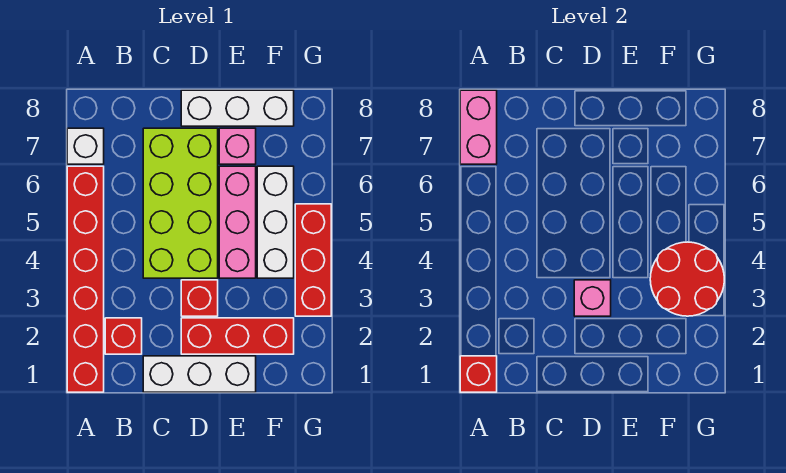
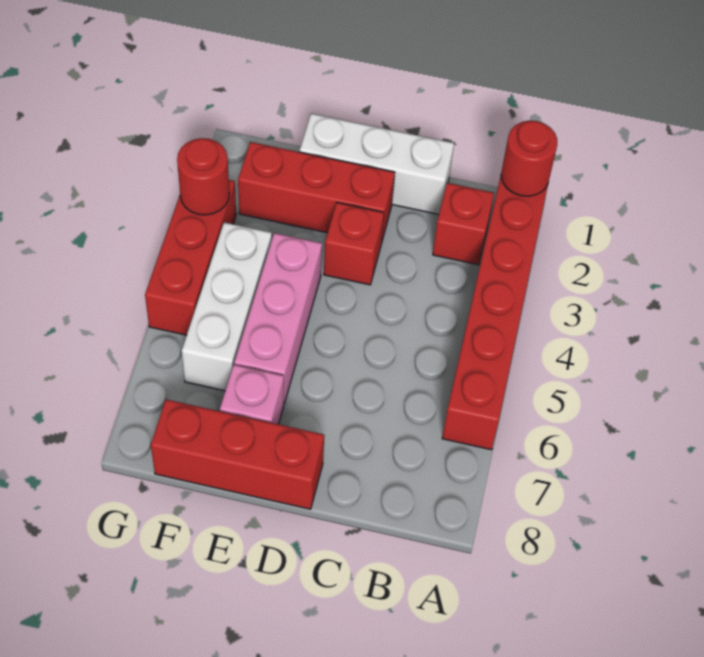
red 1x1 brick [460,356,497,392] -> red 1x1 round brick [501,121,557,196]
white 1x1 brick [67,128,104,164] -> none
pink 1x2 brick [460,90,497,164] -> none
lime 2x4 brick [143,128,218,278] -> none
pink 1x1 brick [574,280,611,316] -> none
white 1x3 brick [181,90,294,126] -> red 1x3 brick [151,399,324,509]
red 2x2 round brick [650,242,724,316] -> red 1x1 round brick [177,138,229,215]

